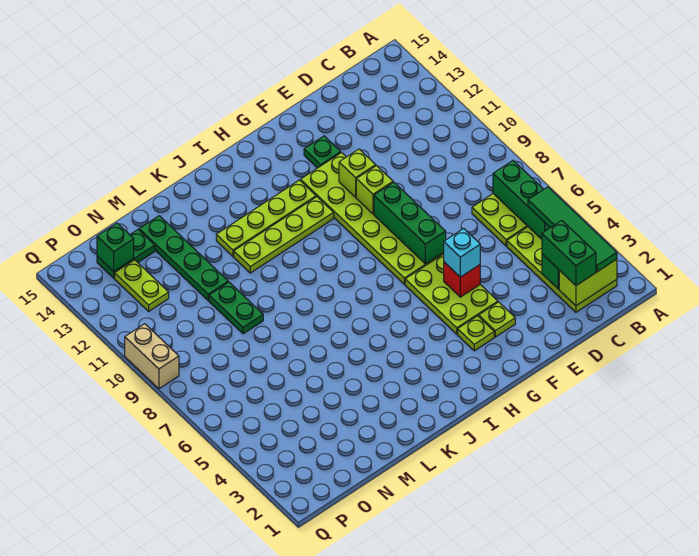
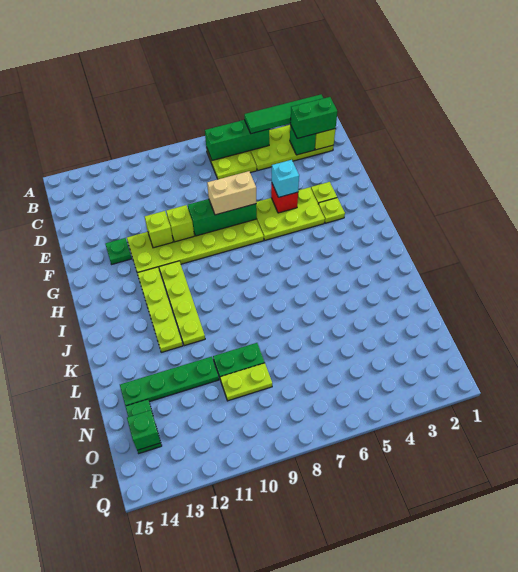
lime 1x2 plate [115,260,169,311] -> lime 1x2 plate moved to [220,363,272,401]
tan 1x2 brick [125,324,179,389] -> tan 1x2 brick moved to [207,171,256,215]

